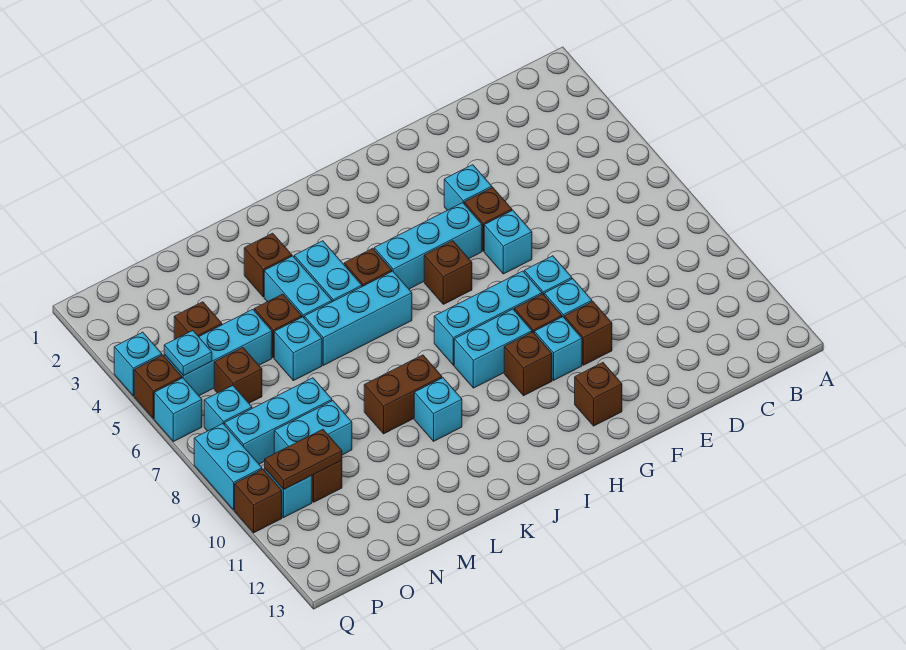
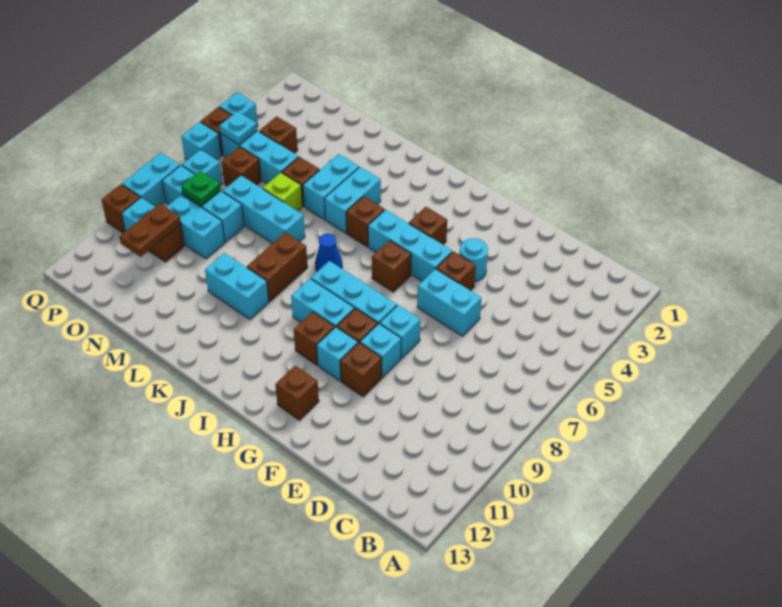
cyan 1x1 brick [444,165,492,210] -> cyan 1x1 round brick [460,238,488,281]
cyan 1x1 brick [484,210,532,274] -> cyan 1x2 brick [417,269,481,336]
cyan 1x3 brick [304,271,412,365] -> cyan 1x3 brick moved to [223,176,305,244]
none -> blue 1x1 cone [315,234,342,271]
brown 1x2 brick [364,355,442,434] -> brown 1x2 brick turned to [247,232,308,302]
cyan 1x1 brick [414,378,462,441] -> cyan 1x2 brick [205,253,269,320]
brown 1x1 brick [244,233,292,297] -> brown 1x1 brick moved to [409,207,447,244]
cyan 1x1 brick [274,317,322,381] -> lime 1x1 brick [263,173,302,211]
none -> green 1x1 plate [181,171,221,206]
brown 1x2 plate [265,429,342,490] -> brown 1x2 plate turned to [120,204,181,257]

